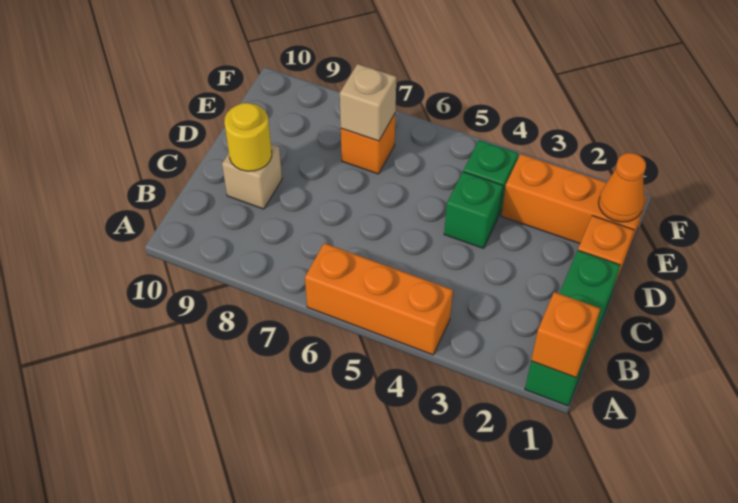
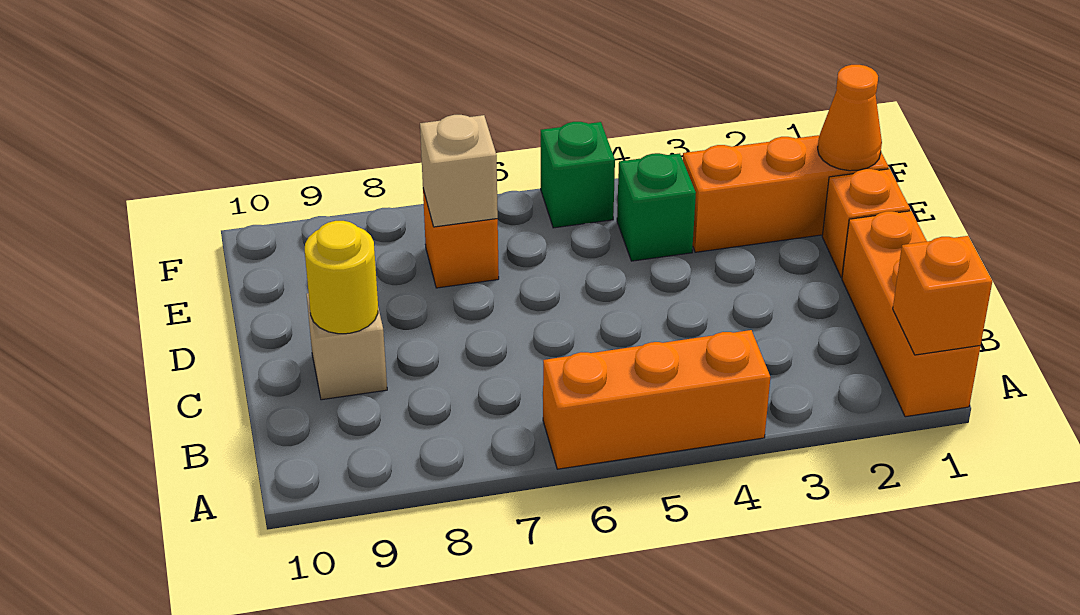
green 1x3 brick [525,250,621,406] -> orange 1x3 brick [842,211,980,417]
green 1x1 brick [444,172,503,248] -> green 1x1 brick moved to [541,122,615,228]

